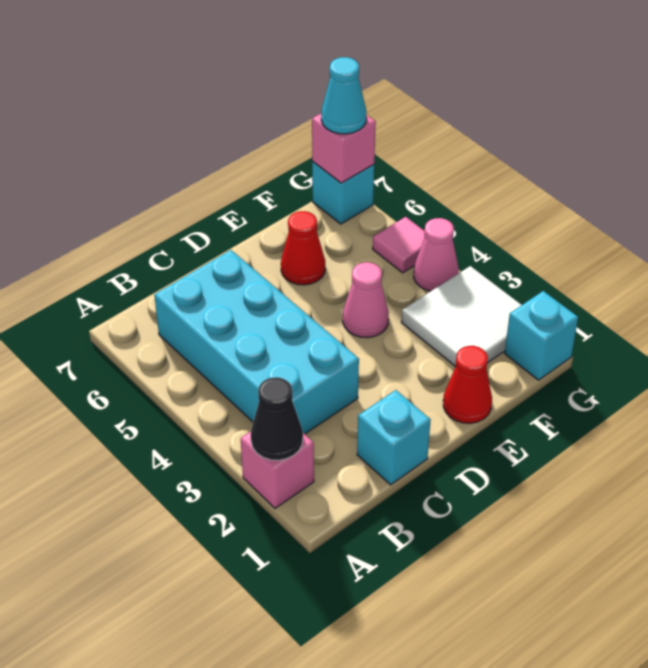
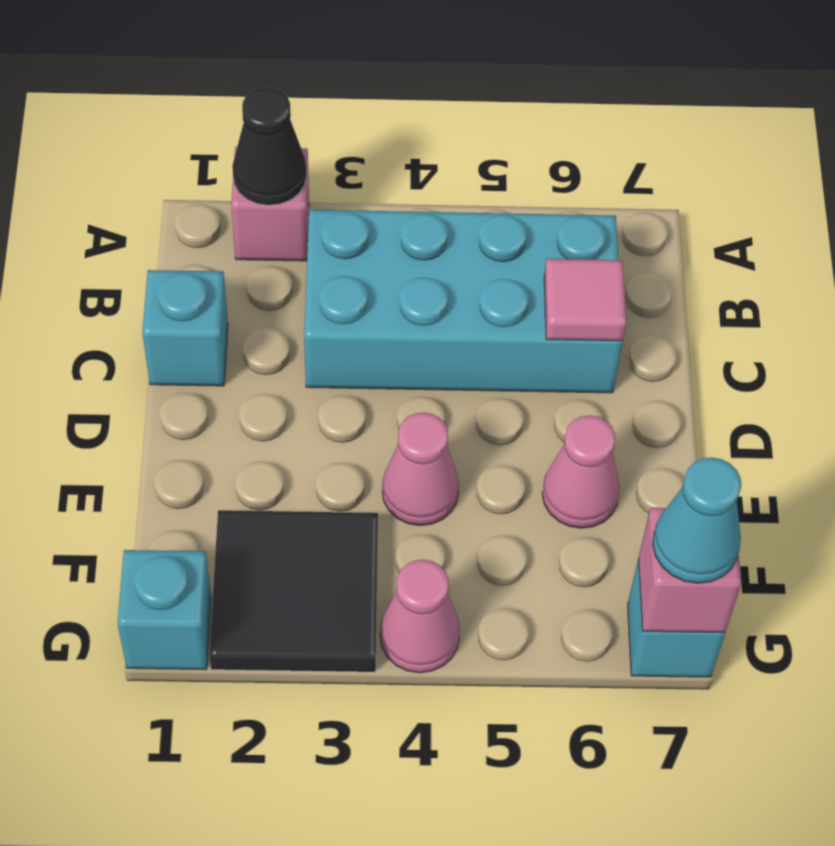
red 1x1 cone [443,346,492,423] -> none
red 1x1 cone [281,211,325,285] -> pink 1x1 cone [542,415,620,528]
white 2x2 tile [402,266,521,367] -> black 2x2 tile [209,510,378,672]
pink 1x1 tile [373,217,425,273] -> pink 1x1 tile moved to [544,259,626,341]

